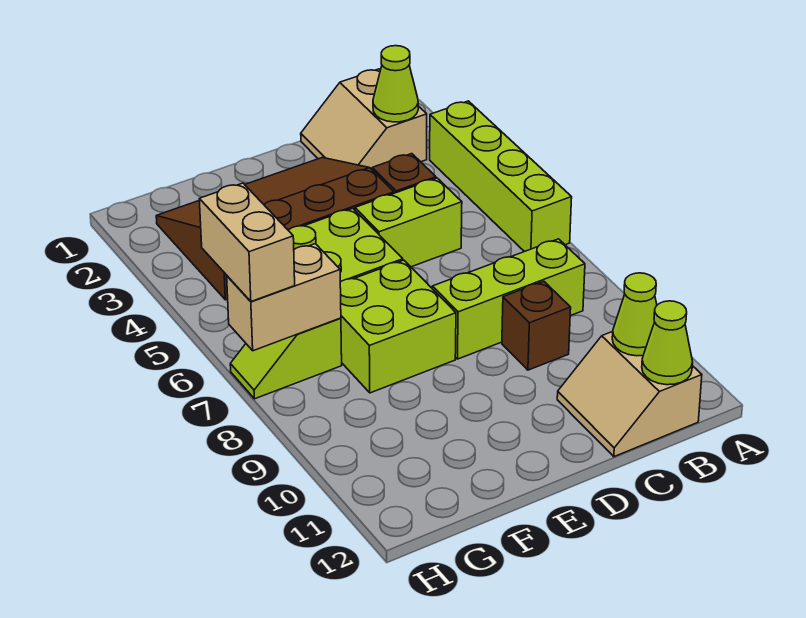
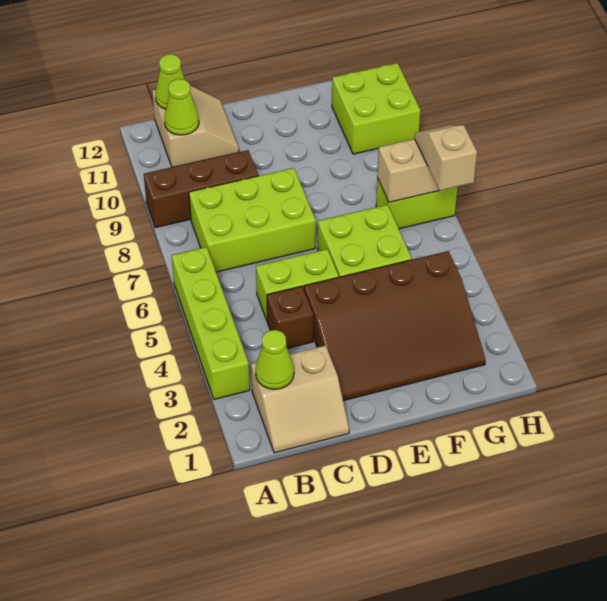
tan 2x2 slope [301,69,427,169] -> tan 2x2 slope turned to [251,346,349,453]
lime 1x3 brick [432,239,585,359] -> lime 2x3 brick [189,168,316,272]
brown 1x1 brick [502,281,571,370] -> brown 1x3 brick [144,150,258,228]
lime 2x2 brick [340,260,456,393] -> lime 2x2 brick moved to [332,63,420,154]
lime 1x2 slope [230,318,342,399] -> lime 1x2 brick [376,178,457,229]
tan 1x2 brick [199,183,295,301] -> tan 1x2 slope [415,125,477,191]

